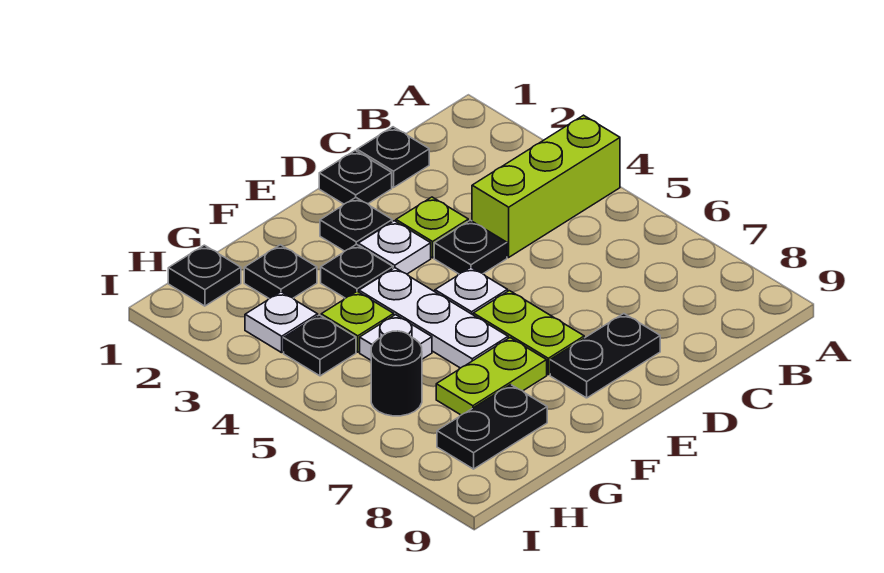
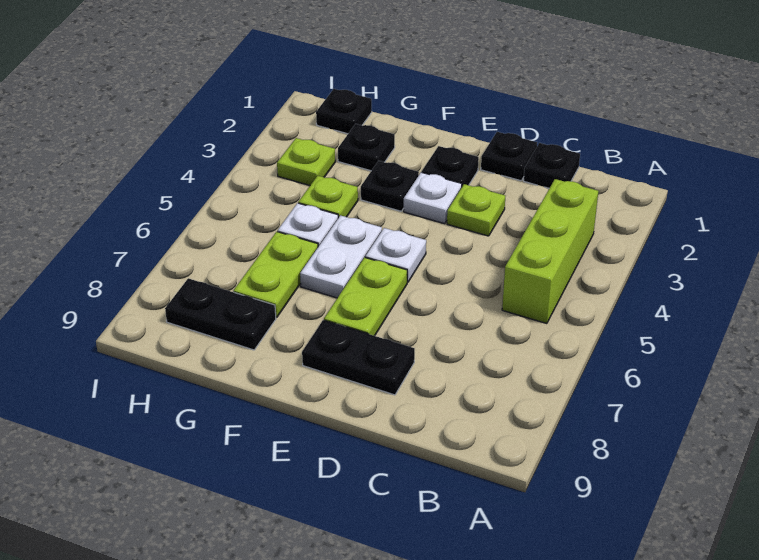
lime 1x3 brick [472,115,620,257] -> lime 1x3 brick turned to [502,179,598,324]
black 1x1 plate [434,220,507,274] -> none
white 1x3 plate [359,268,508,368] -> white 1x2 plate [300,215,382,298]
lime 1x2 plate [436,338,547,415] -> lime 1x2 plate turned to [233,232,318,317]
white 1x1 plate [245,292,318,353] -> lime 1x1 plate [277,138,335,185]
black 1x1 plate [284,315,356,376] -> none
black 1x1 round brick [371,331,422,416] -> none

